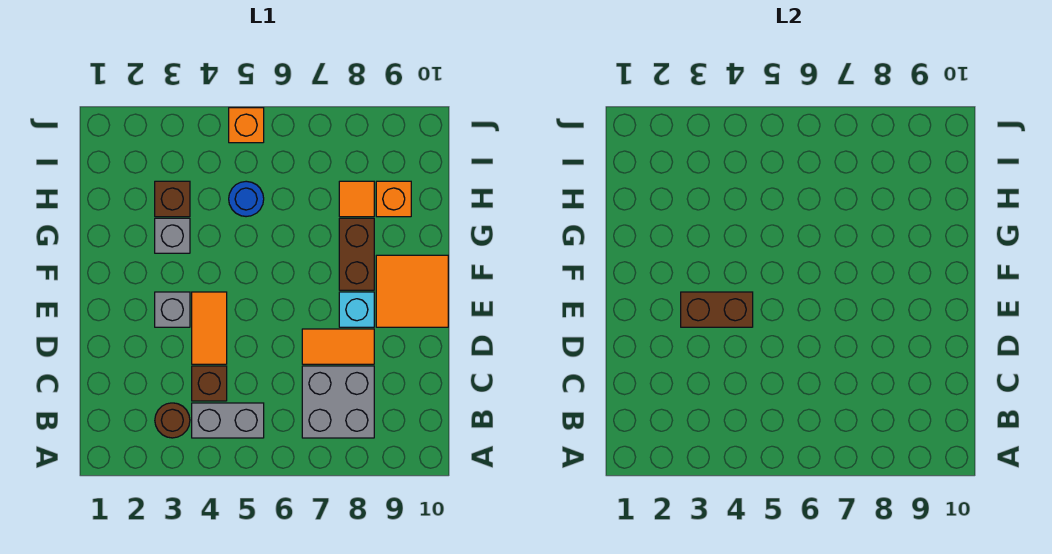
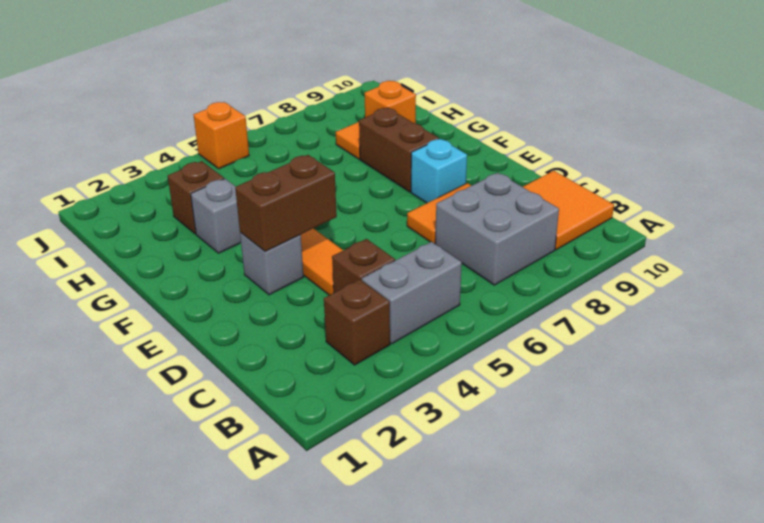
brown 1x1 round brick [155,403,190,438] -> brown 1x1 brick [324,279,390,365]
orange 2x2 tile [376,255,448,327] -> orange 2x2 tile moved to [523,171,614,250]
blue 1x1 round brick [229,181,264,217] -> none

